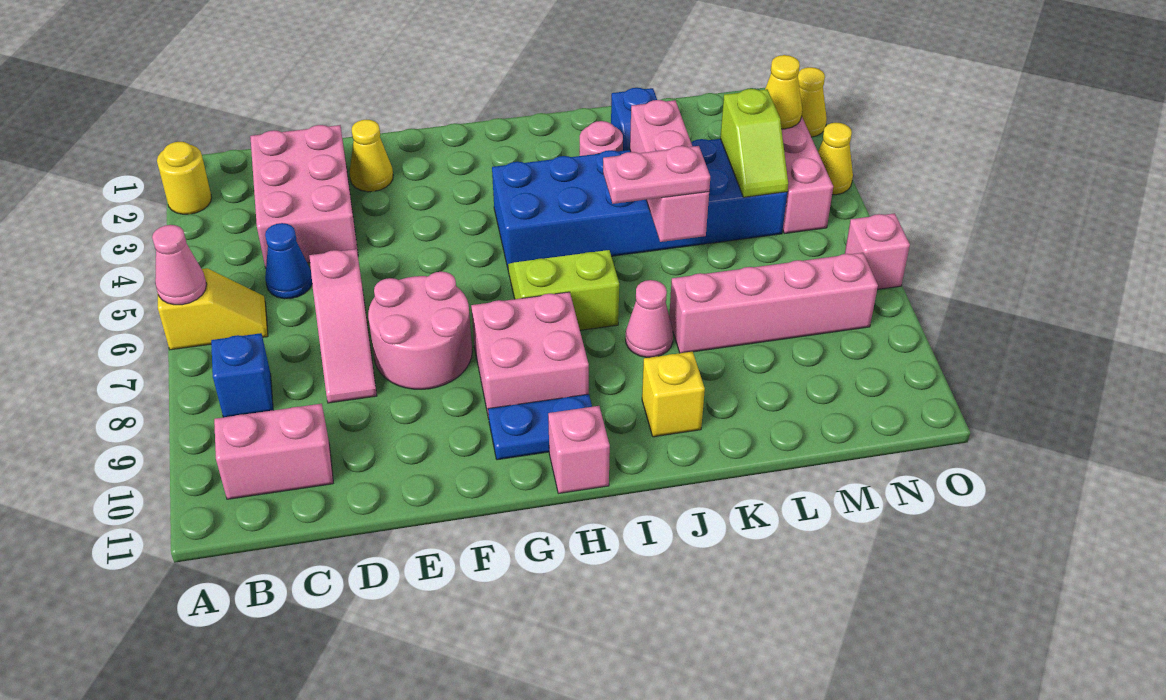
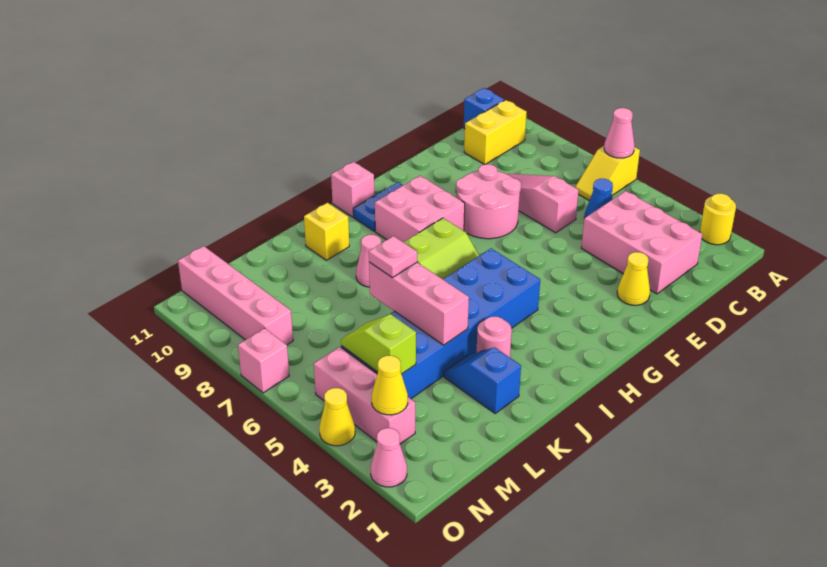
blue 1x1 brick [211,333,273,417] -> blue 1x1 brick moved to [464,88,504,129]
pink 1x2 brick [214,404,333,499] -> yellow 1x2 brick [464,100,527,165]
pink 1x2 plate [603,146,710,204] -> pink 1x1 plate [369,236,417,278]
pink 1x4 brick [669,253,878,353] -> pink 1x4 brick turned to [178,246,293,345]
yellow 1x1 cone [798,67,827,137] -> pink 1x1 cone [371,428,407,487]

